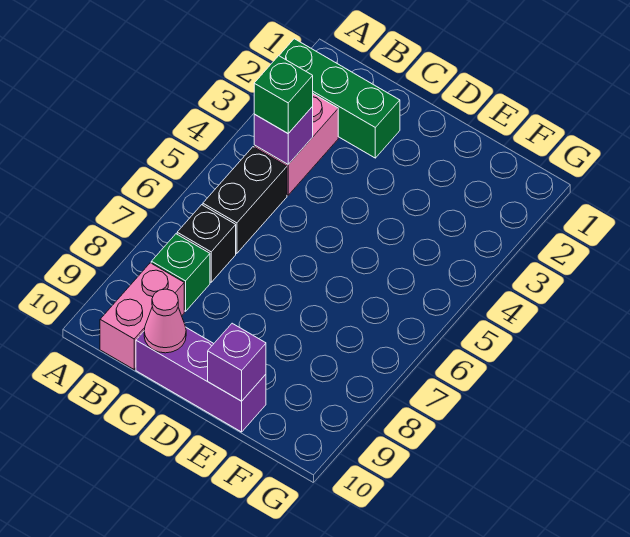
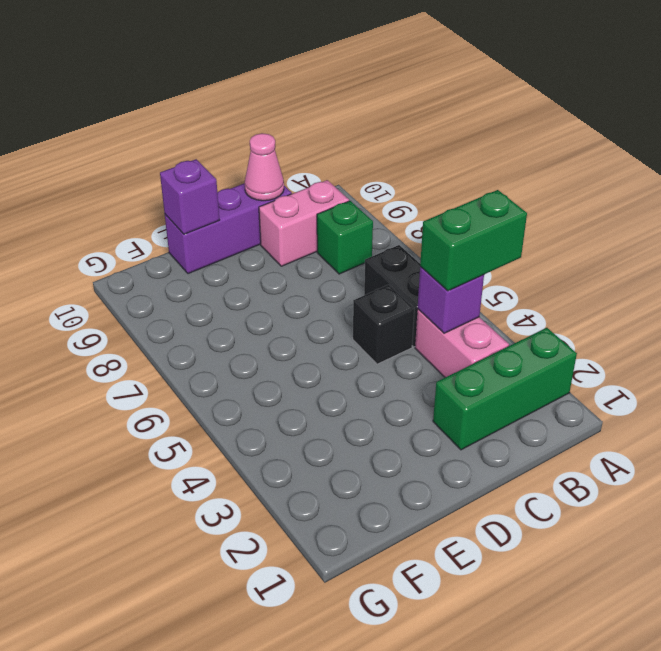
green 1x1 brick [254,56,313,133] -> green 1x2 brick [420,190,527,291]
black 1x1 brick [177,205,236,282] -> black 1x1 brick moved to [353,285,414,364]
pink 1x2 brick [100,263,184,369] -> pink 1x2 brick turned to [259,180,349,266]

